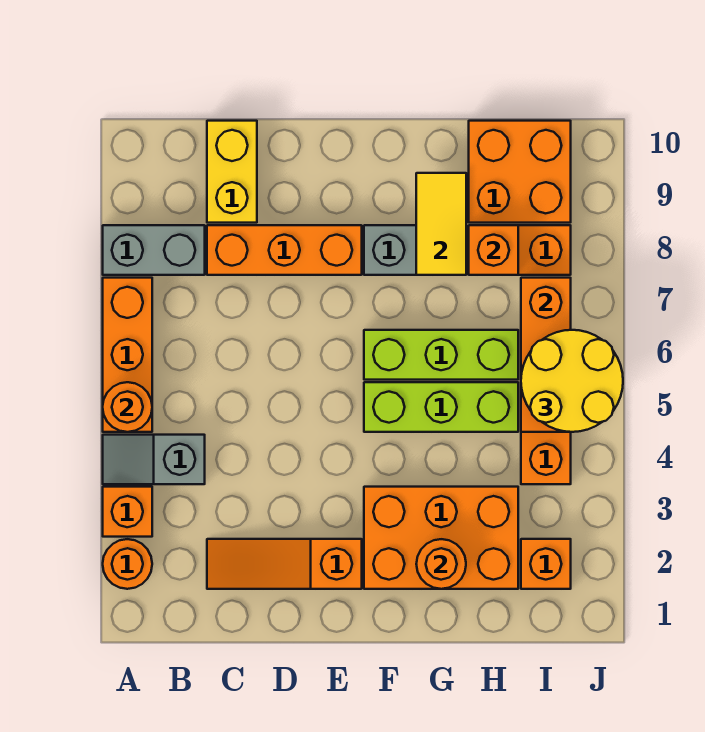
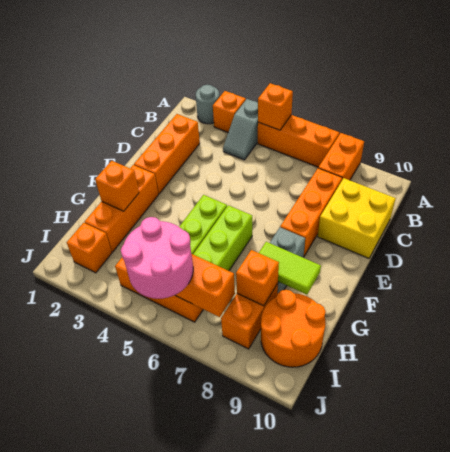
orange 1x1 round brick [103,539,152,589] -> grey 1x1 round brick [196,85,220,124]
grey 1x2 slope [103,435,205,484] -> grey 1x2 slope turned to [223,99,258,160]
orange 1x1 round brick [103,382,152,432] -> orange 1x1 brick [258,83,293,130]
grey 1x2 brick [103,225,205,275] -> orange 1x2 brick [318,133,364,180]
orange 1x3 slope [207,539,362,589] -> orange 1x3 brick [134,114,200,194]
yellow 1x2 brick [207,121,257,223] -> yellow 2x2 brick [318,178,396,258]
orange 2x3 brick [364,487,518,589] -> orange 1x3 brick [85,165,159,252]
orange 1x1 round brick [416,539,466,589] -> orange 1x1 brick [95,161,139,211]
yellow 1x2 tile [416,173,466,275] -> lime 1x2 tile [259,242,321,294]
orange 2x2 brick [469,121,571,223] -> orange 2x2 round brick [261,290,326,367]
yellow 2x2 round brick [521,330,623,432] -> pink 2x2 round brick [121,217,193,299]

